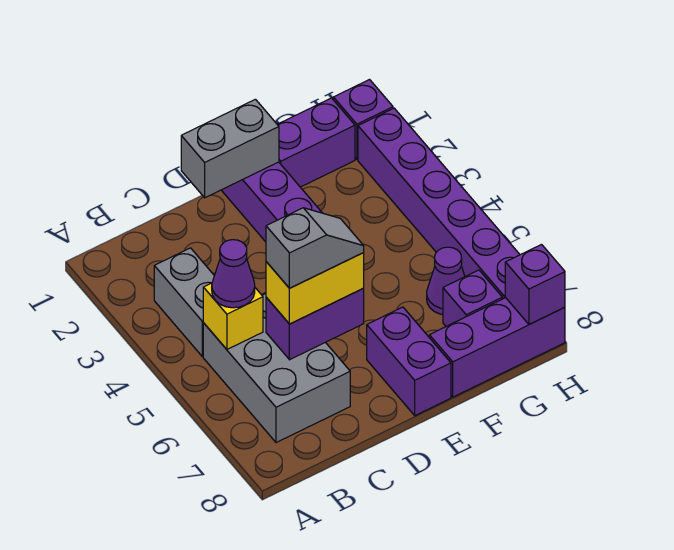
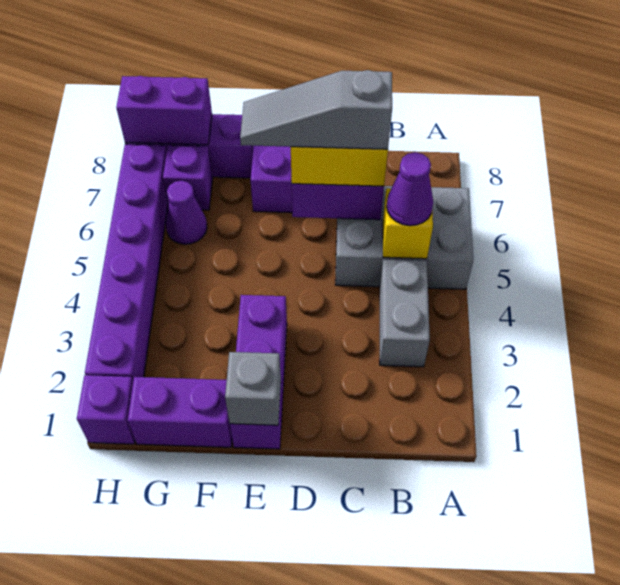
grey 2x3 brick [203,293,350,443] -> grey 2x3 brick turned to [335,186,473,289]
grey 1x2 slope [266,208,364,288] -> grey 1x3 slope [240,70,392,149]
grey 1x2 brick [181,99,279,198] -> grey 1x1 brick [225,352,281,425]
purple 1x1 brick [505,245,565,324] -> purple 1x2 brick [116,76,212,145]

